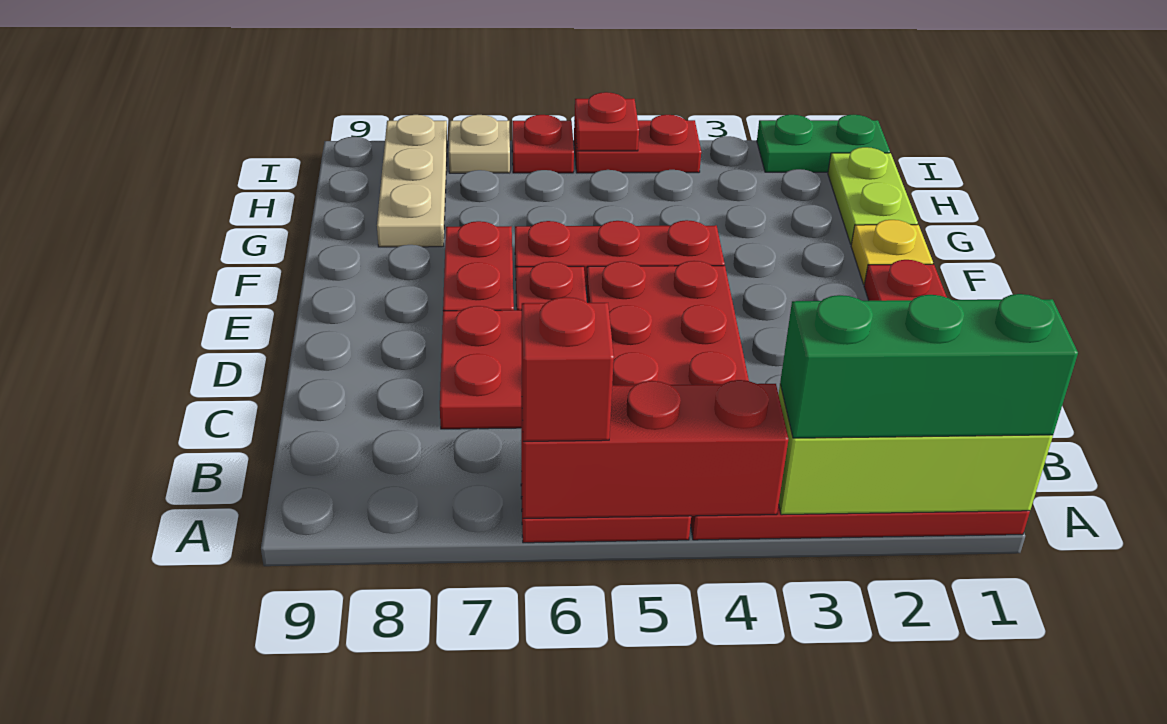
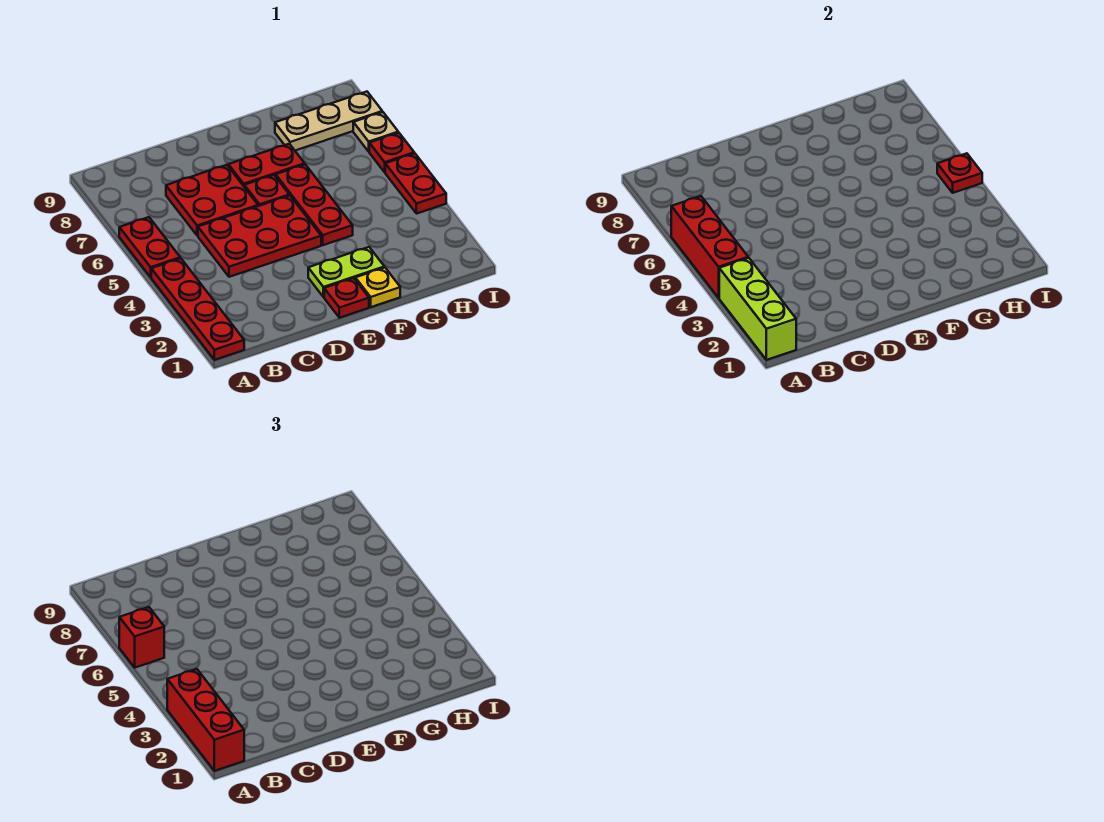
green 1x3 brick [780,294,1078,438] -> red 1x3 brick [167,669,244,771]
lime 1x2 plate [828,147,918,244] -> lime 1x2 plate moved to [308,247,384,297]
green 1x2 plate [757,115,890,172] -> none

